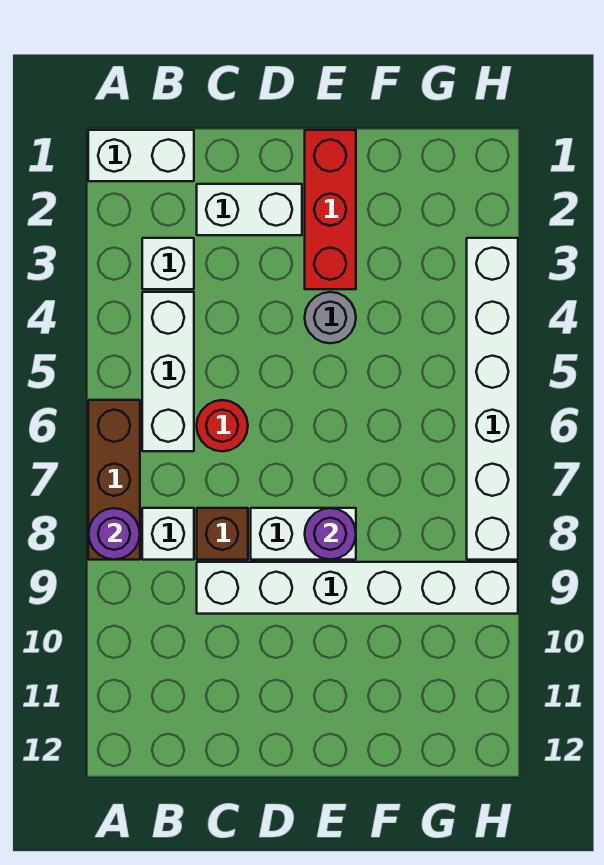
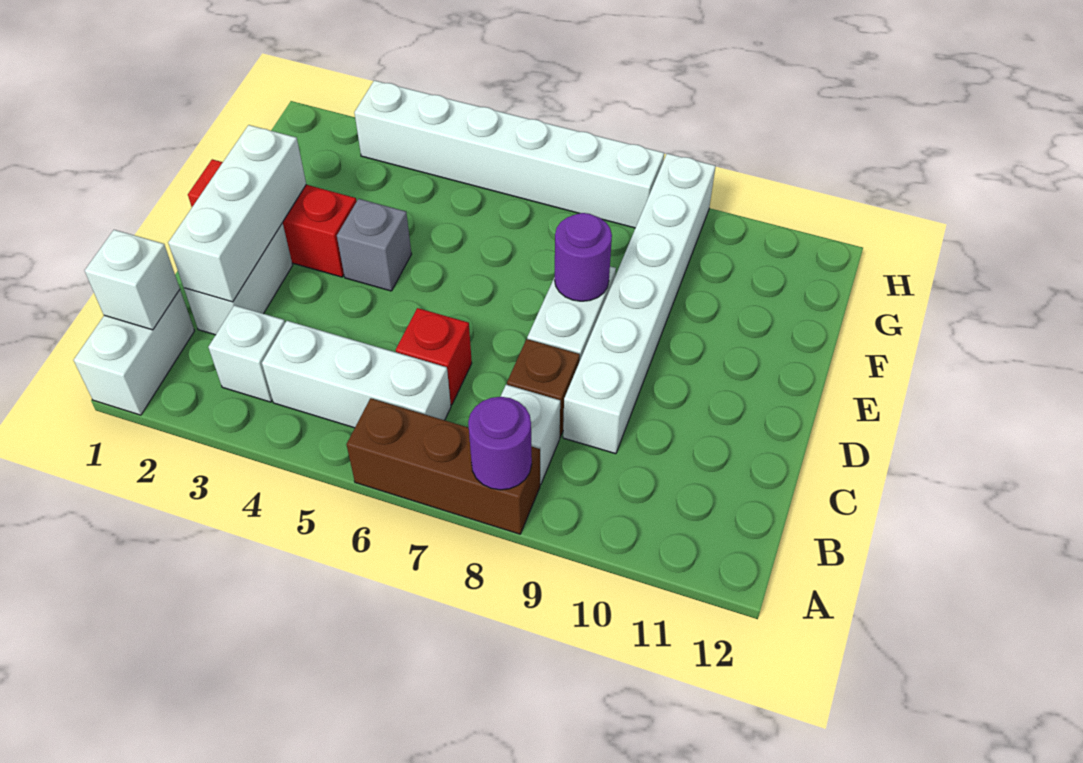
none -> white 1x1 brick [85,230,180,330]
none -> white 1x3 brick [168,125,306,302]
red 1x1 round brick [197,400,248,451] -> red 1x1 brick [396,308,472,405]
grey 1x1 round brick [305,292,356,343] -> grey 1x1 brick [337,199,411,291]

